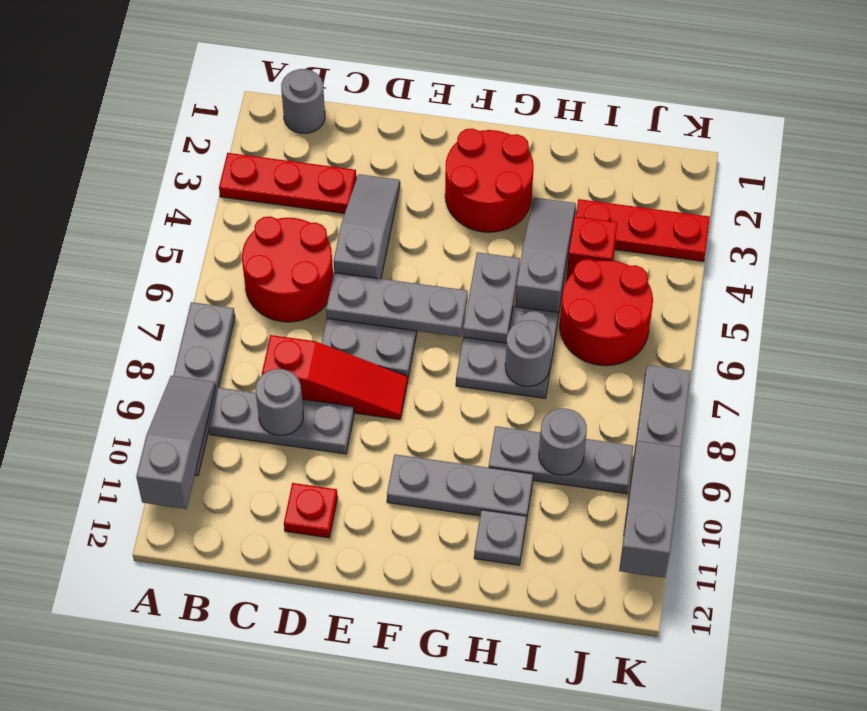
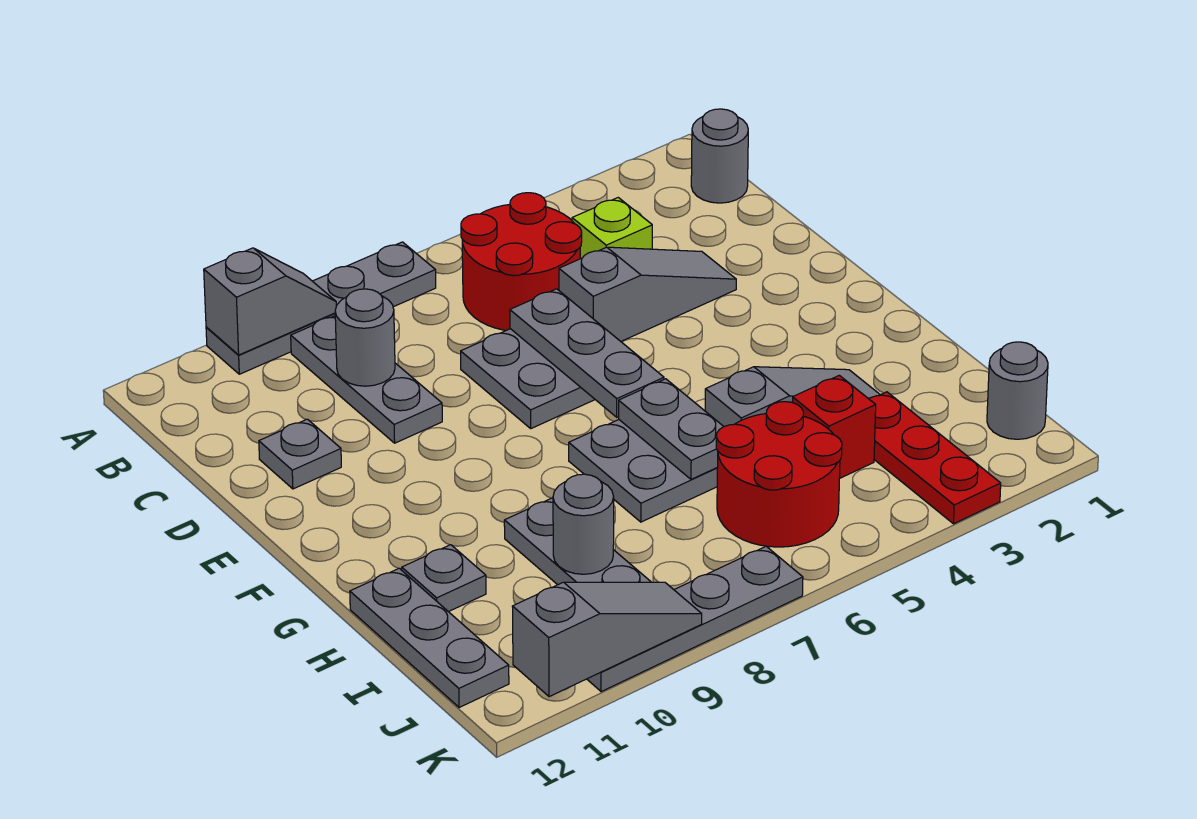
red 1x3 plate [219,153,356,214] -> none
grey 1x3 slope [136,376,215,509] -> grey 1x2 slope [204,248,336,355]
none -> lime 1x1 brick [572,198,652,259]
red 1x3 slope [262,335,408,419] -> none
red 1x1 plate [284,483,338,538] -> grey 1x1 plate [259,419,341,489]
red 2x2 round brick [445,128,534,232] -> none
grey 1x3 plate [387,454,533,521] -> grey 1x3 plate moved to [350,568,509,708]
grey 1x2 plate [463,252,520,343] -> grey 1x2 plate turned to [619,379,724,479]
grey 1x1 round brick [505,320,552,386] -> grey 1x1 round brick moved to [987,342,1048,439]

